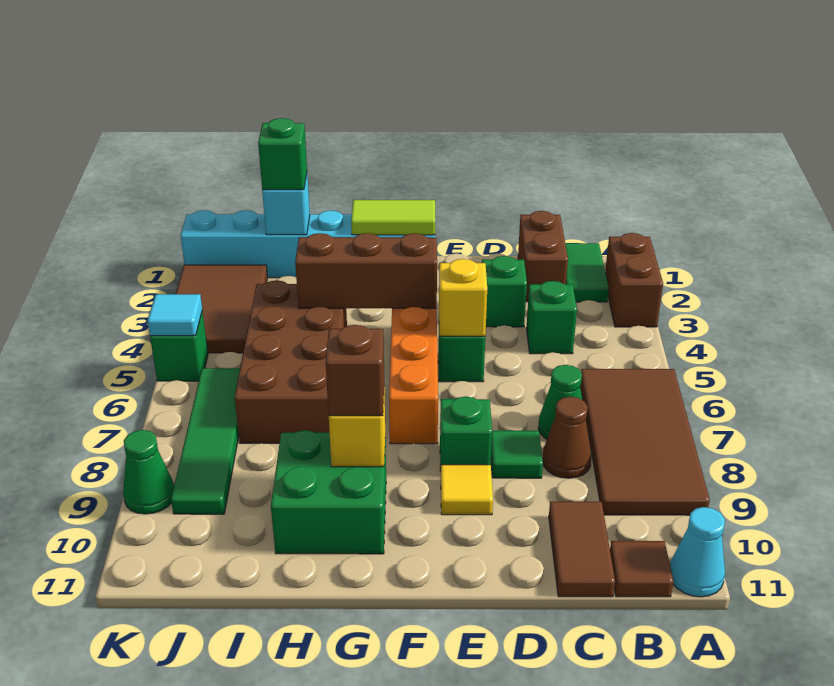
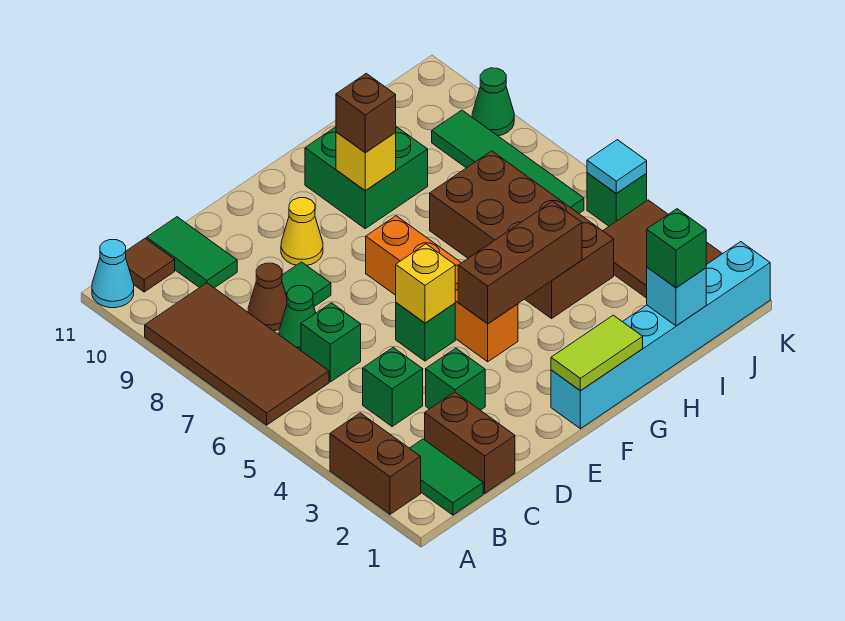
brown 1x2 tile [549,502,615,597] -> green 1x2 tile [147,217,237,288]
green 1x1 brick [440,396,492,471] -> green 1x1 brick moved to [301,303,361,382]
yellow 1x1 tile [441,465,493,515] -> yellow 1x1 cone [281,198,323,265]

